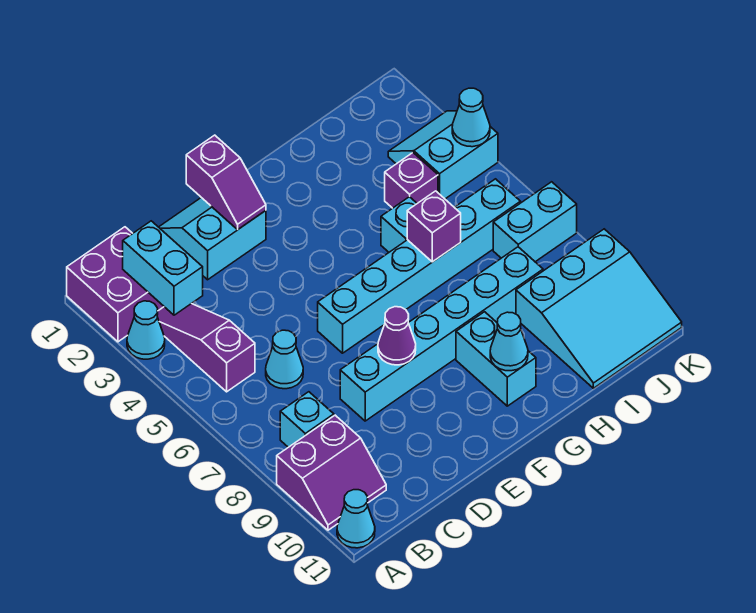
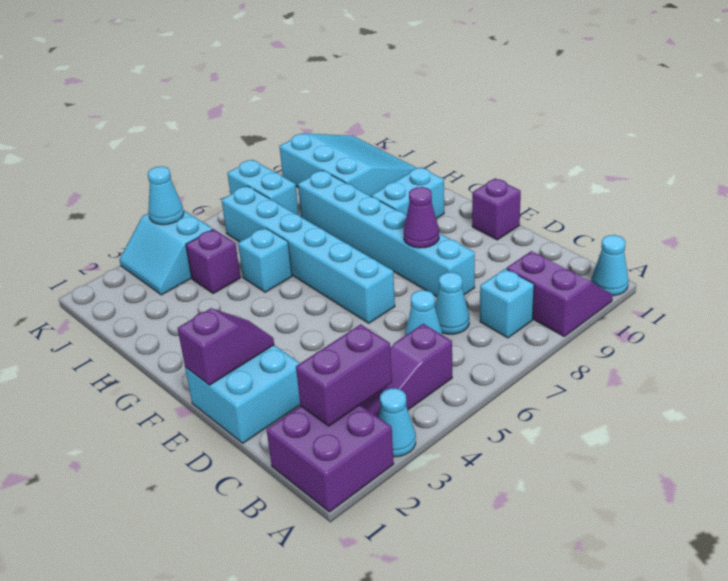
cyan 1x2 brick [123,221,203,315] -> purple 1x2 brick [296,324,392,426]
cyan 2x2 slope [159,198,266,280] -> cyan 2x2 brick [185,345,300,443]
cyan 1x1 cone [490,312,528,371] -> cyan 1x1 cone moved to [435,272,469,334]
purple 1x1 brick [407,191,461,262] -> purple 1x1 brick moved to [472,178,521,240]

